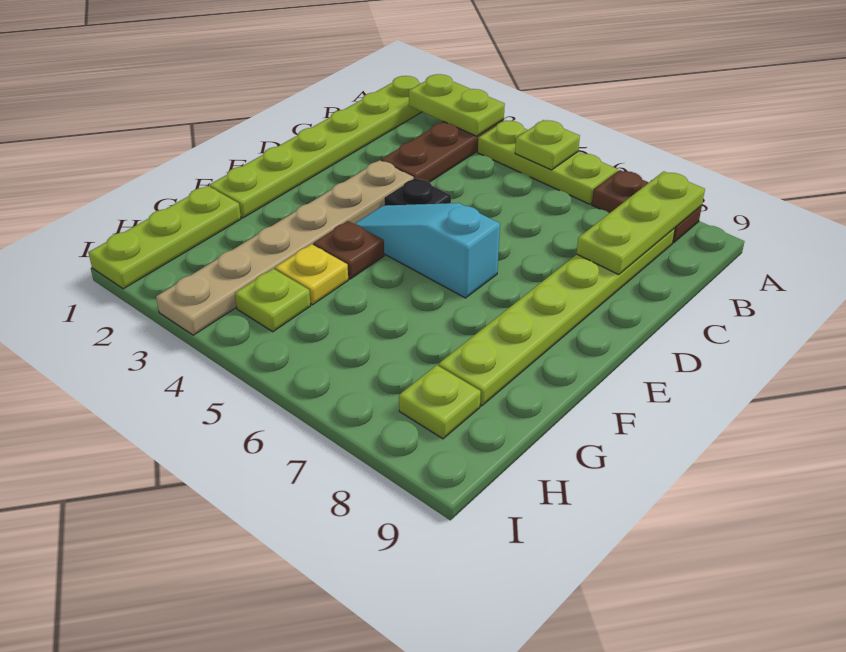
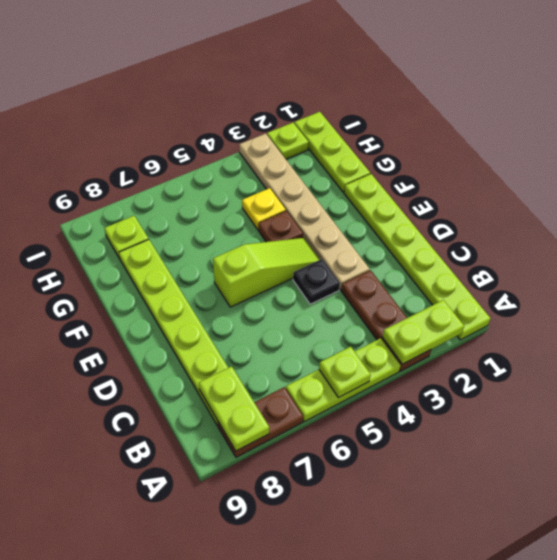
lime 1x3 plate [577,171,705,275] -> lime 1x2 plate [199,366,270,451]
cyan 1x3 slope [355,203,500,298] -> lime 1x3 slope [213,238,320,307]
lime 1x1 plate [235,269,311,332] -> lime 1x1 plate moved to [267,123,309,159]

